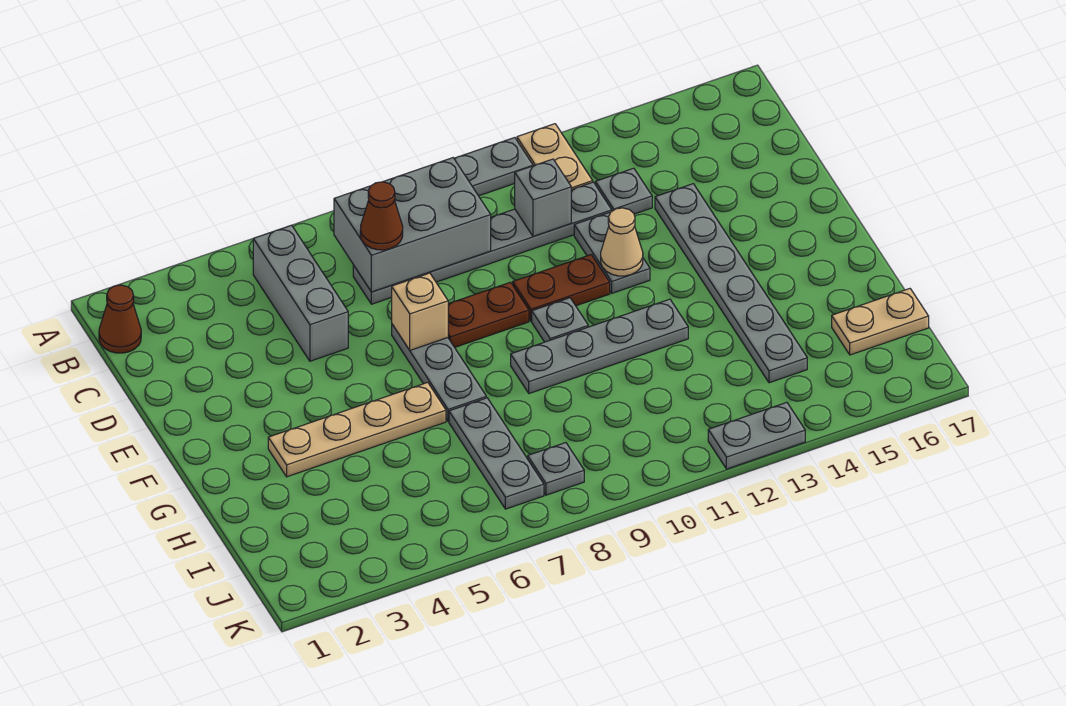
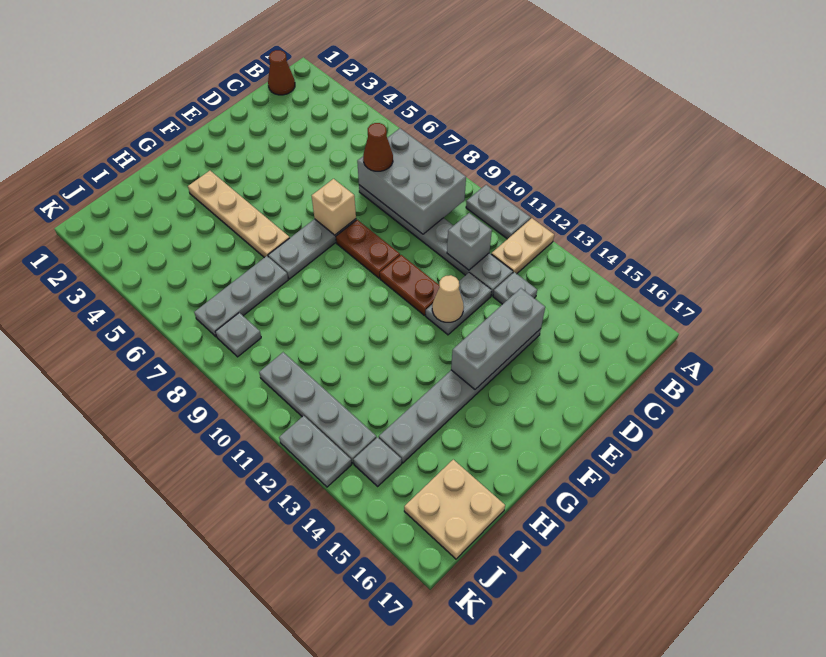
grey 1x3 brick [253,225,348,361] -> grey 1x3 brick moved to [451,288,545,389]
grey 1x1 plate [532,298,588,342] -> grey 1x1 plate moved to [353,437,402,486]
grey 1x4 plate [511,299,688,393] -> grey 1x4 plate moved to [259,352,376,463]
tan 1x2 plate [832,289,929,355] -> tan 2x2 plate [404,460,505,559]

